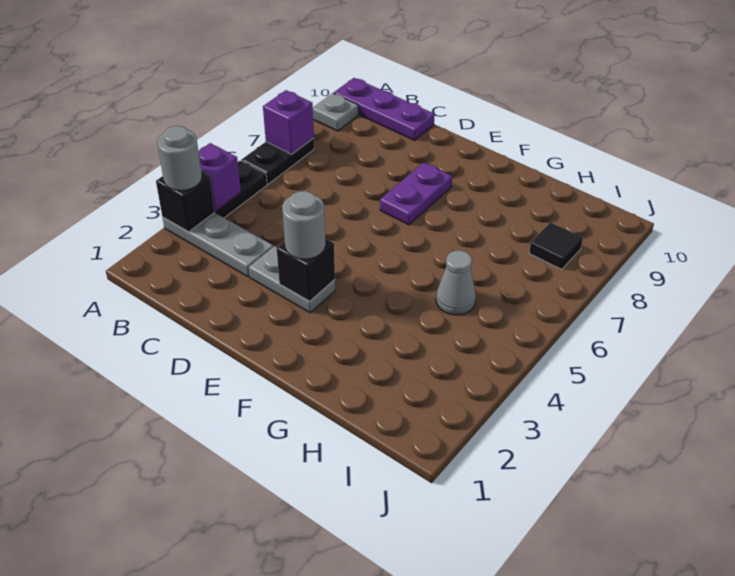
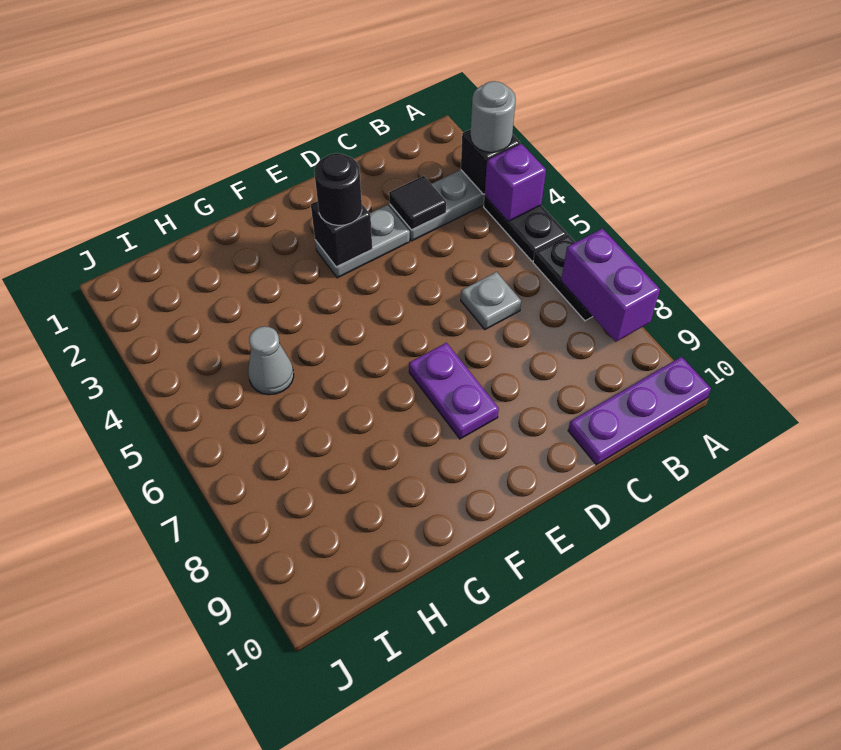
purple 1x1 brick [263,90,314,154] -> purple 1x2 brick [561,228,660,342]
grey 1x1 plate [313,93,358,131] -> grey 1x1 plate moved to [461,272,521,329]
grey 1x1 round brick [282,191,326,259] -> black 1x1 round brick [314,153,362,226]
black 1x1 tile [529,223,583,269] -> black 1x1 tile moved to [389,176,446,230]

